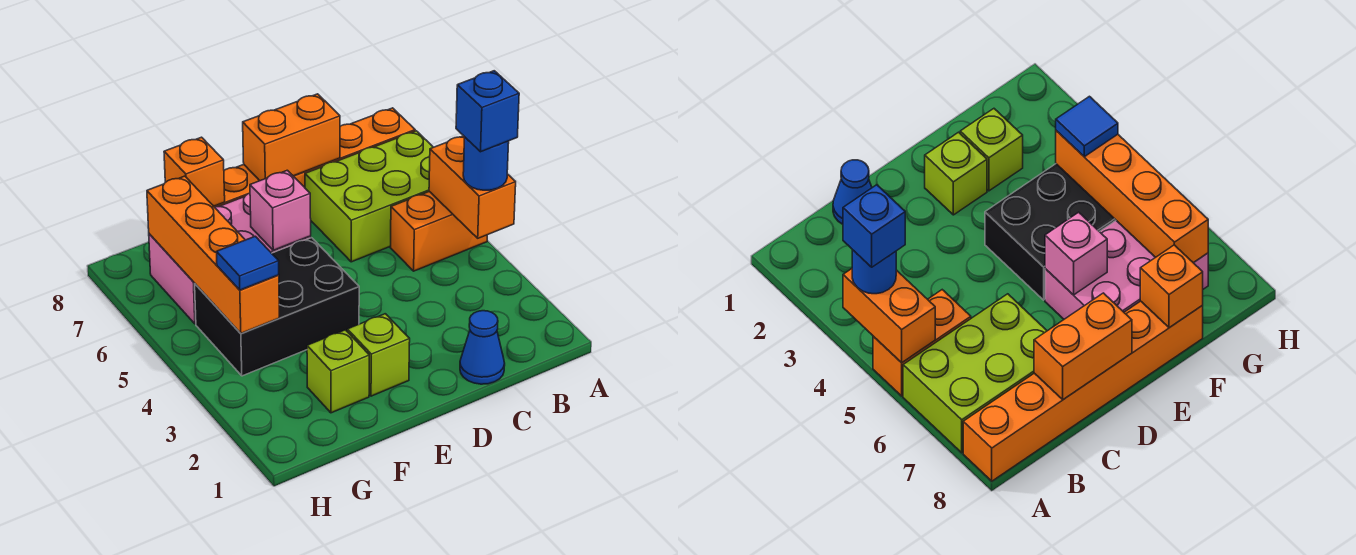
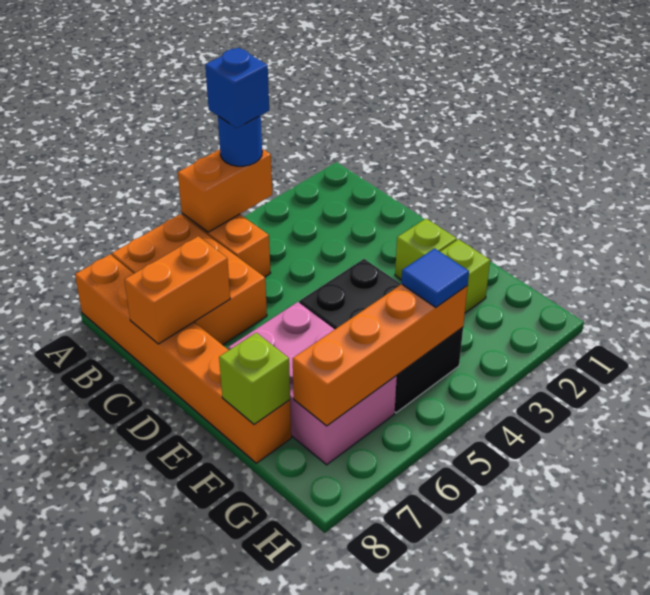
lime 2x3 brick [305,131,433,262] -> orange 2x3 brick [112,214,267,345]
blue 1x1 cone [460,311,505,384] -> none
orange 1x2 brick [243,94,340,181] -> orange 1x2 brick turned to [124,236,230,344]
pink 1x1 brick [250,170,311,250] -> none
orange 1x1 brick [164,137,225,206] -> lime 1x1 brick [219,333,290,424]

